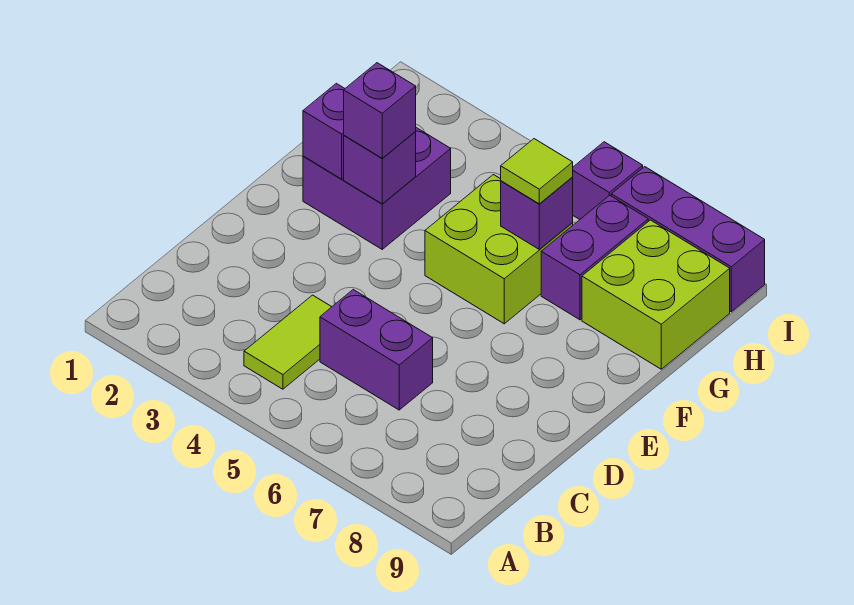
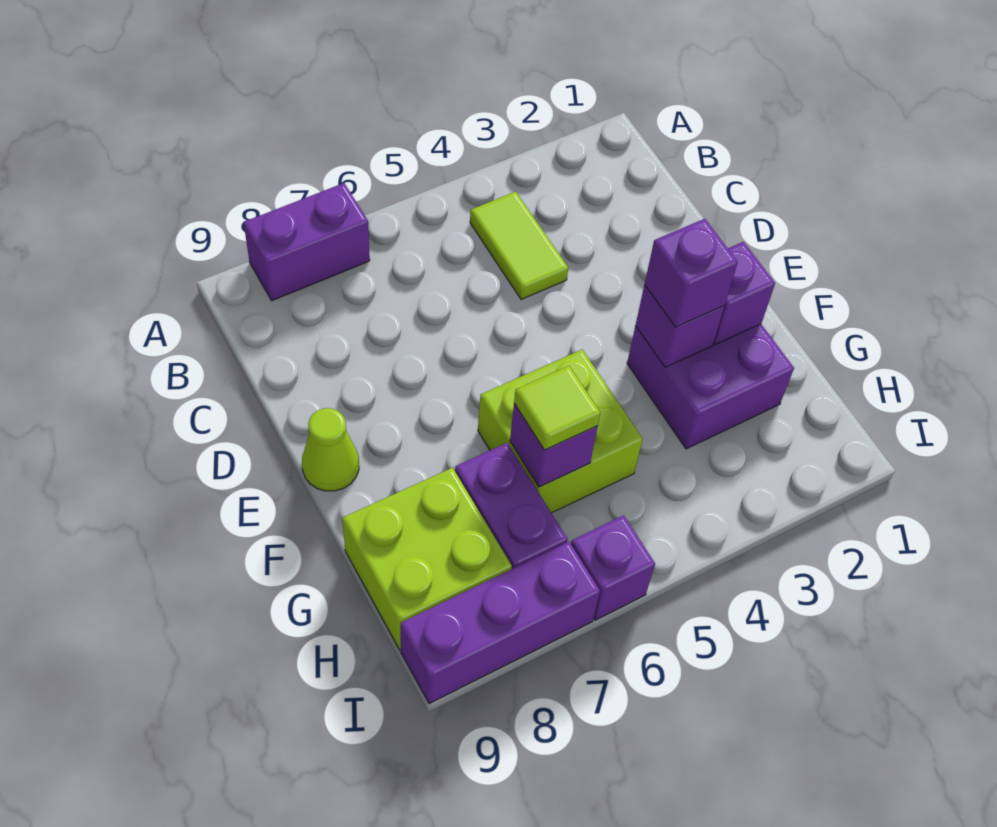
purple 1x2 brick [320,290,433,410] -> purple 1x2 brick moved to [244,183,370,301]
none -> lime 1x1 cone [302,408,359,491]

